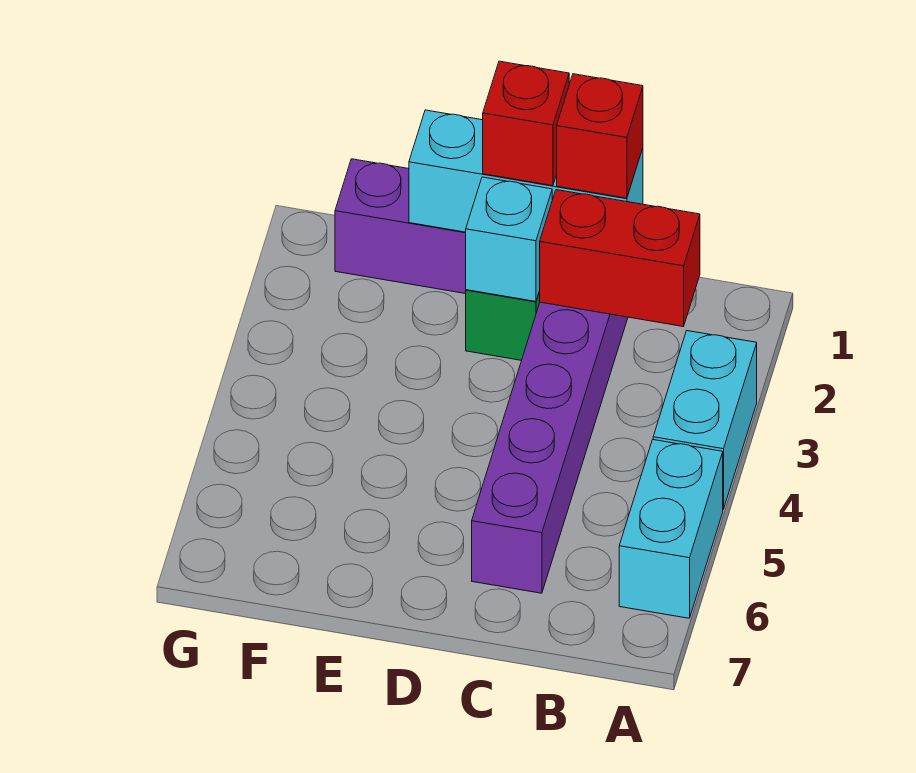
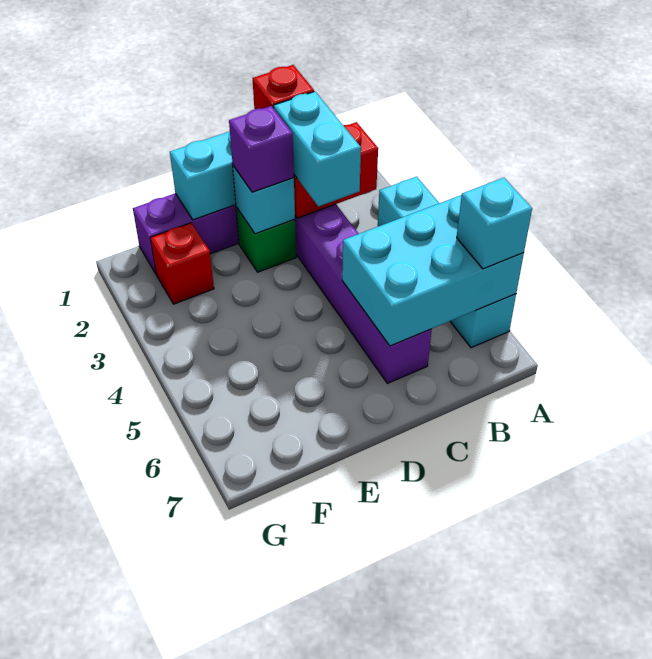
none -> cyan 2x3 brick [342,195,524,346]
none -> cyan 1x1 brick [457,178,532,269]
none -> cyan 1x2 brick [274,92,361,206]
red 1x1 brick [483,61,569,186] -> red 1x1 brick moved to [150,223,214,304]
none -> purple 1x1 brick [229,106,294,192]

